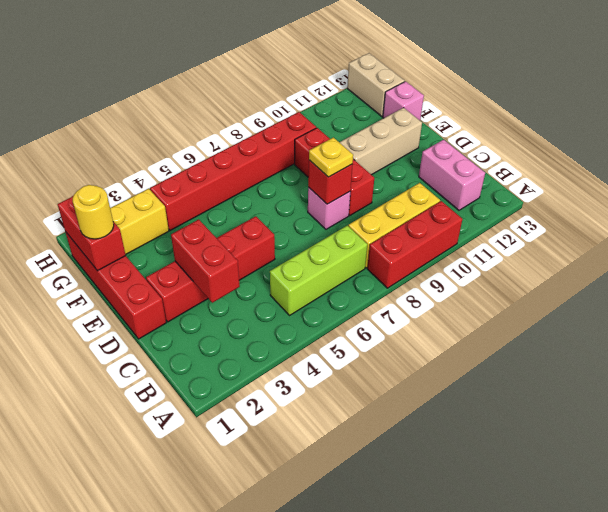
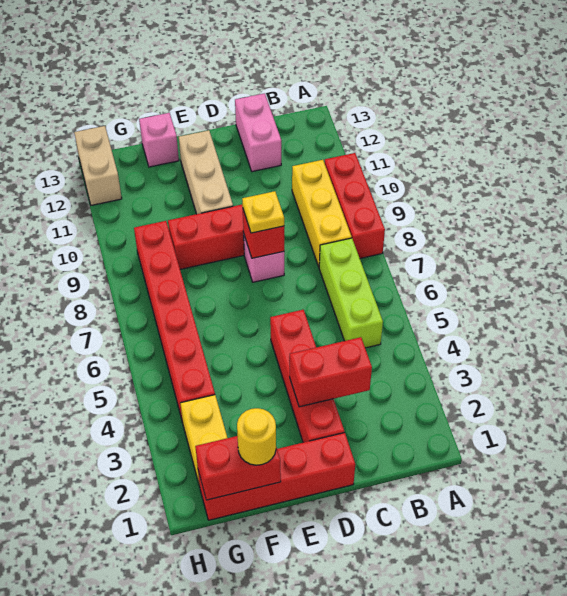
pink 1x2 brick [419,140,485,210] -> pink 1x2 brick turned to [235,93,281,172]
tan 1x2 brick [347,53,405,116] -> tan 1x2 brick turned to [74,126,122,205]

